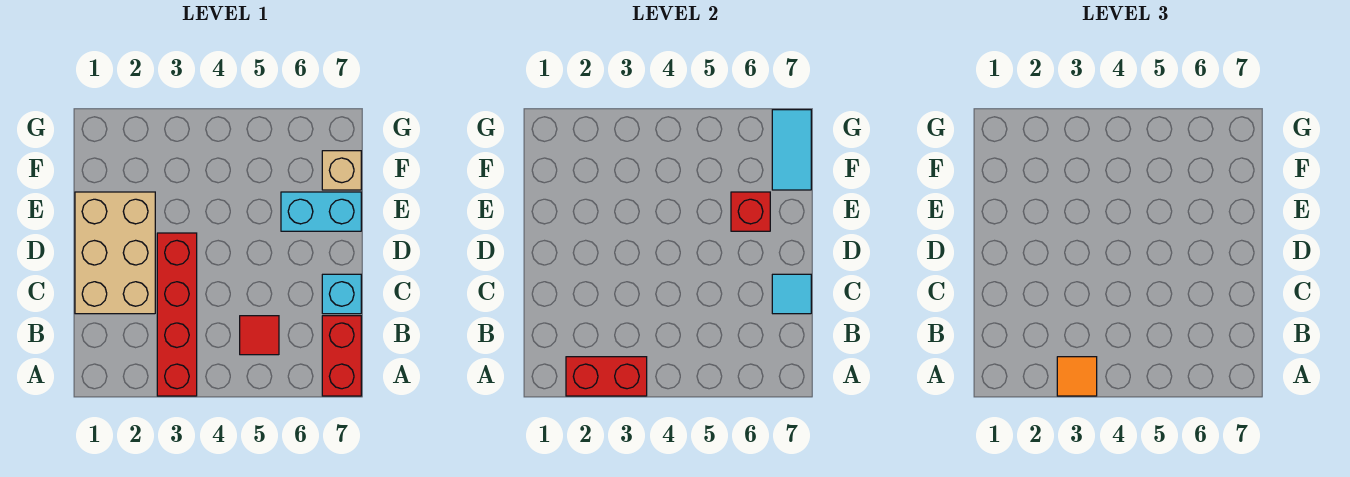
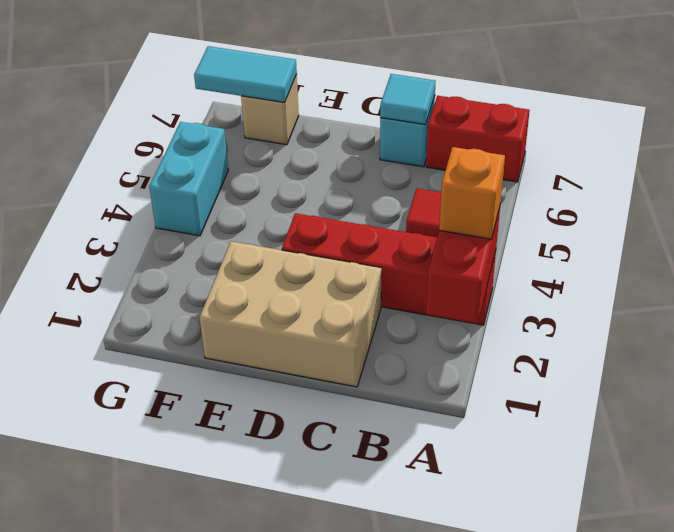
orange 1x1 tile [1057,357,1097,396] -> orange 1x1 brick [439,147,505,239]
cyan 1x2 brick [281,192,361,231] -> cyan 1x2 brick moved to [149,122,228,236]
red 1x1 brick [731,192,770,231] -> none

